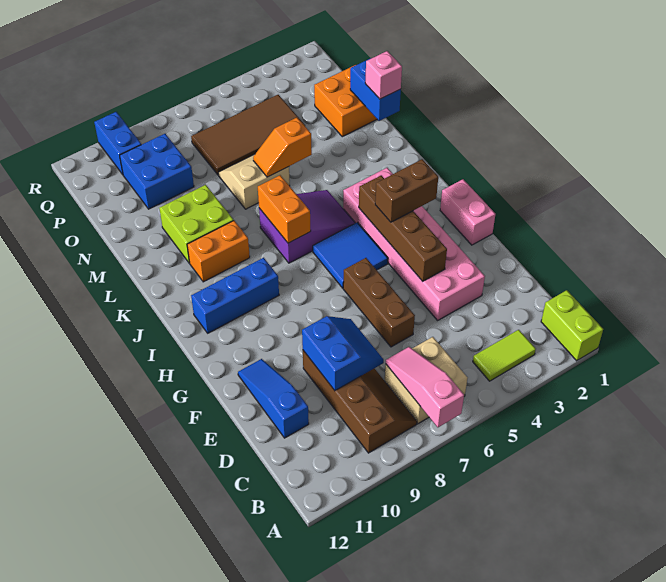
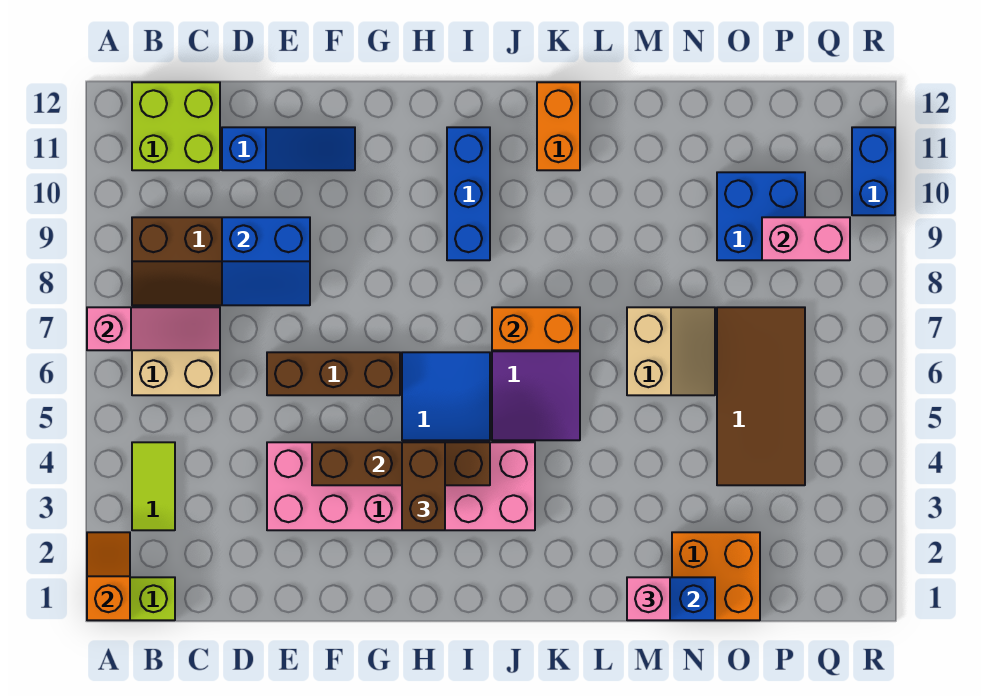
pink 1x2 brick [440,179,495,245] -> pink 1x2 brick moved to [762,217,850,260]
orange 1x2 brick [187,221,250,282] -> orange 1x2 brick moved to [537,82,580,170]
lime 2x2 brick [159,185,234,263] -> lime 2x2 brick moved to [132,82,220,170]
orange 1x2 slope [253,118,312,177] -> orange 1x2 slope moved to [87,532,130,620]
blue 1x2 brick [94,112,141,175] -> blue 1x2 brick turned to [852,127,895,215]

